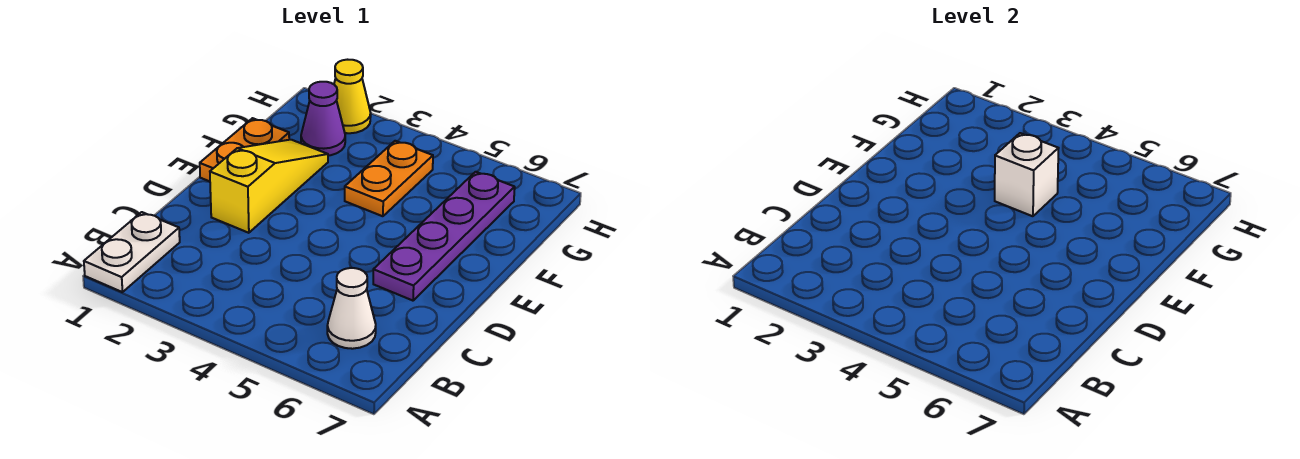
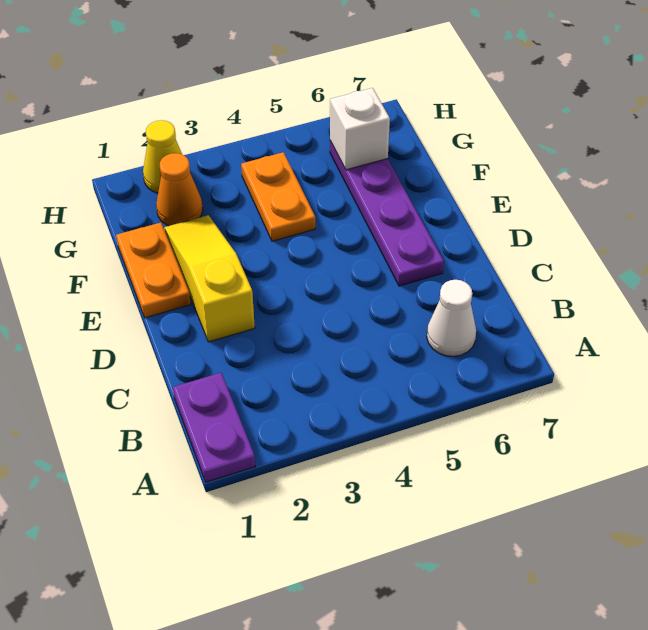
white 1x2 plate [84,212,180,292] -> purple 1x2 plate [173,373,255,482]
white 1x1 brick [995,133,1059,216] -> white 1x1 brick moved to [330,88,390,170]
purple 1x1 cone [301,82,345,156] -> orange 1x1 cone [156,153,203,226]

